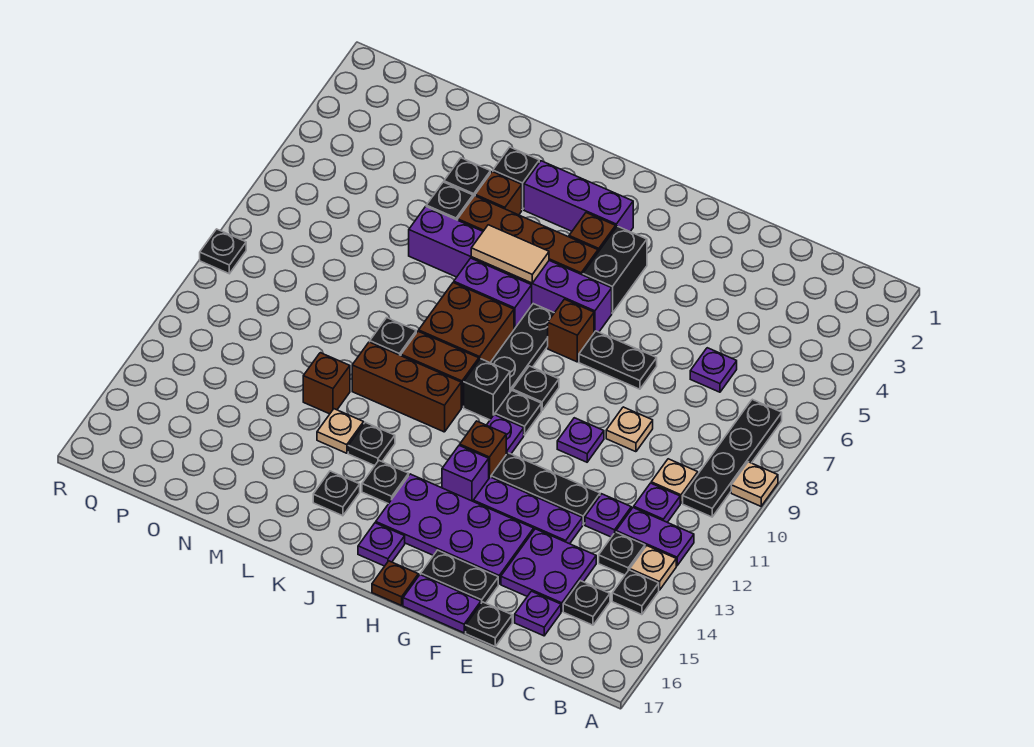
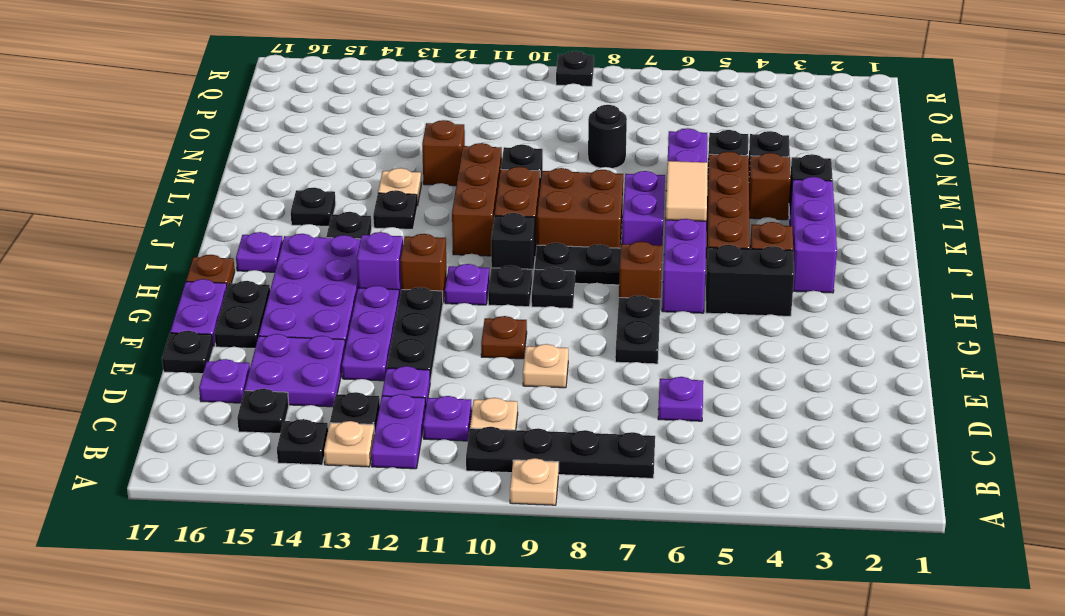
purple 1x1 plate [557,418,604,462] -> brown 1x1 plate [481,316,527,359]
none -> black 1x1 round brick [588,105,627,168]

